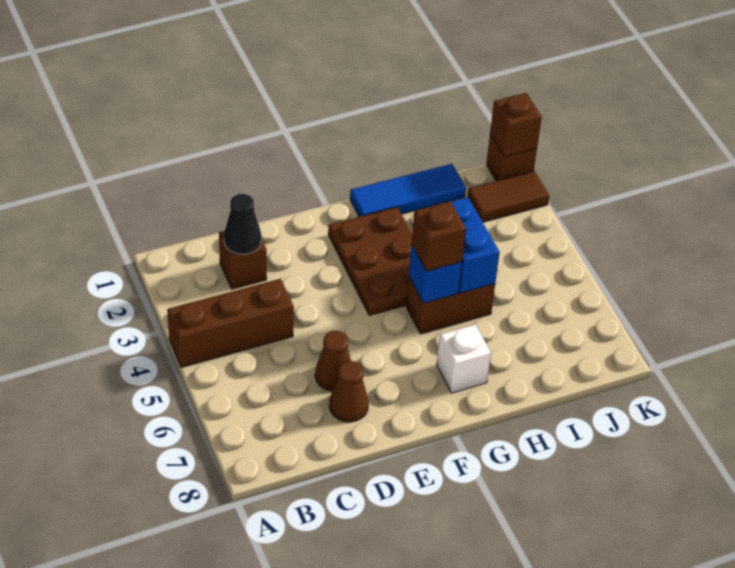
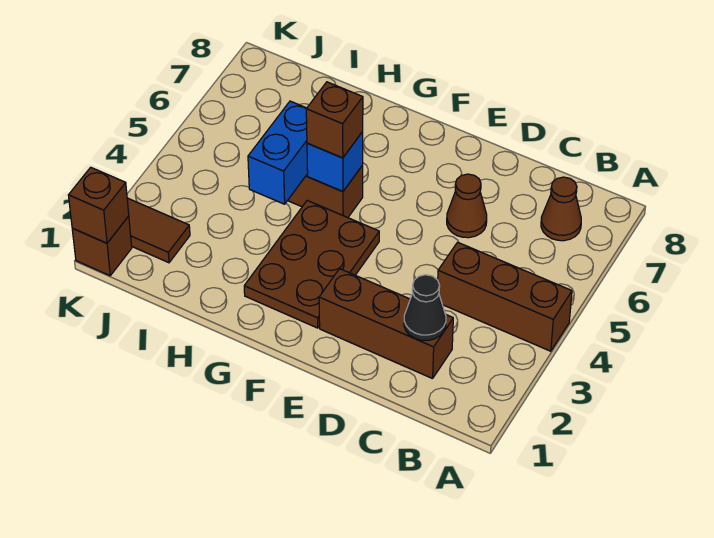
brown 1x1 brick [219,231,267,289] -> brown 1x3 brick [319,269,453,379]
brown 1x1 cone [329,361,369,422] -> brown 1x1 cone moved to [541,177,581,241]
blue 1x3 tile [350,164,466,217] -> none
white 1x1 brick [437,325,491,393] -> none

